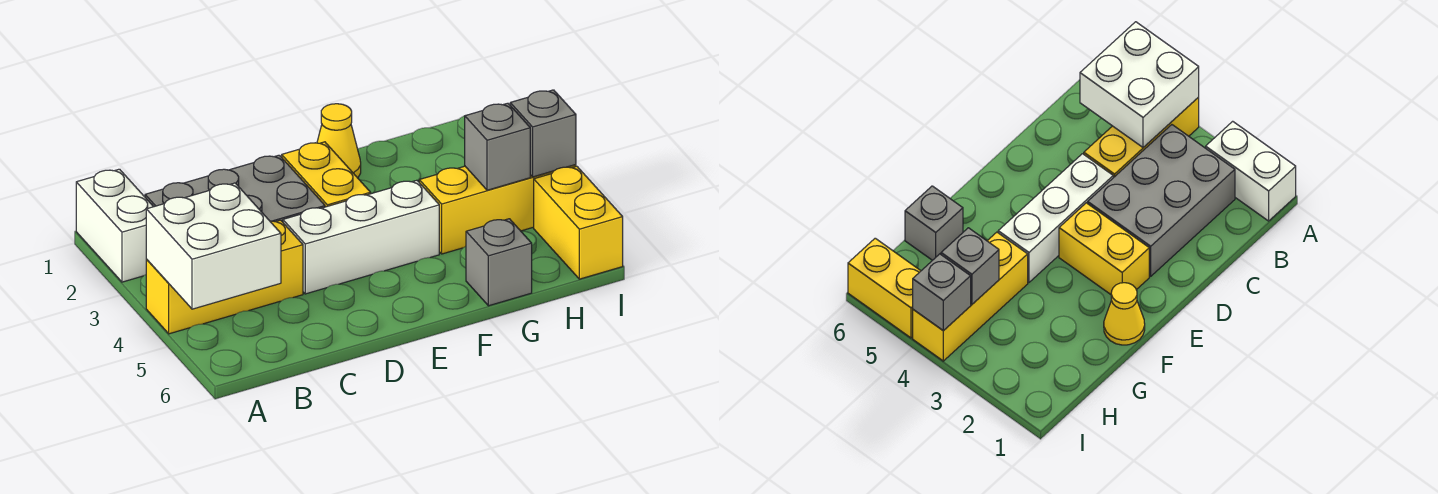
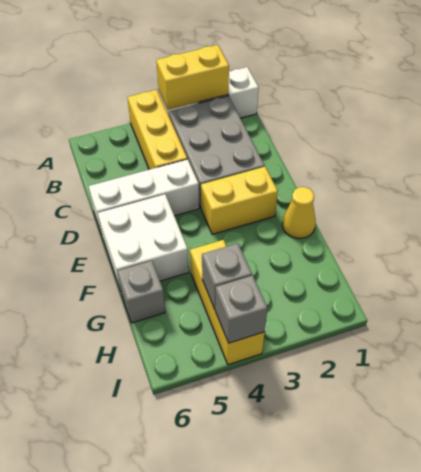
white 2x2 brick [146,183,281,309] -> white 2x2 brick moved to [98,194,189,291]
white 1x3 brick [283,180,439,294] -> white 1x3 brick turned to [89,159,199,235]
yellow 1x2 brick [534,166,623,279] -> yellow 1x2 brick moved to [156,45,229,110]

